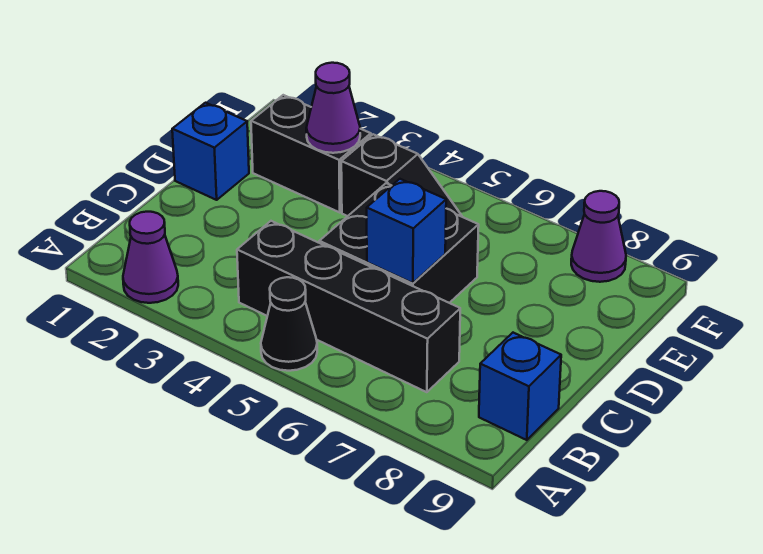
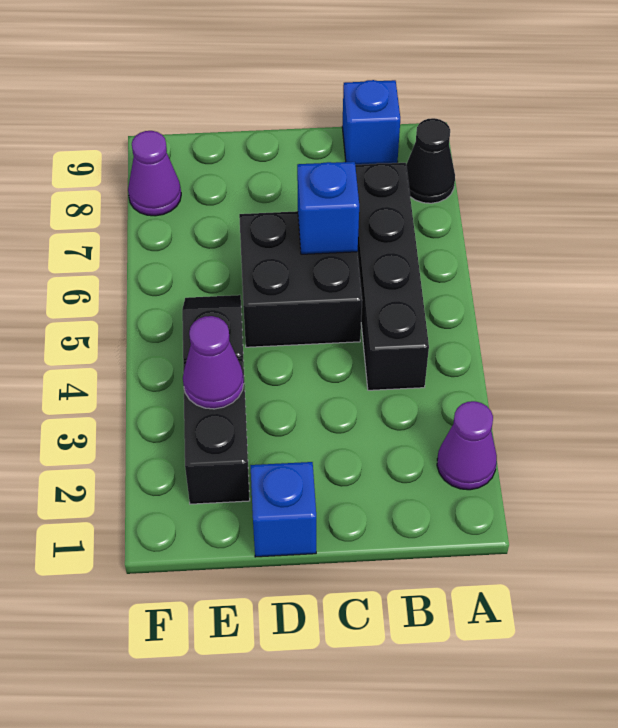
black 1x1 cone [261,277,317,371] -> black 1x1 cone moved to [406,118,455,203]

